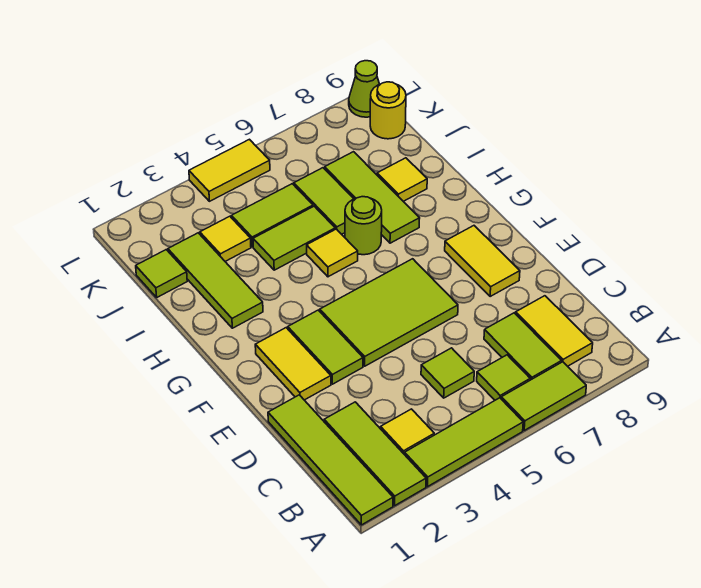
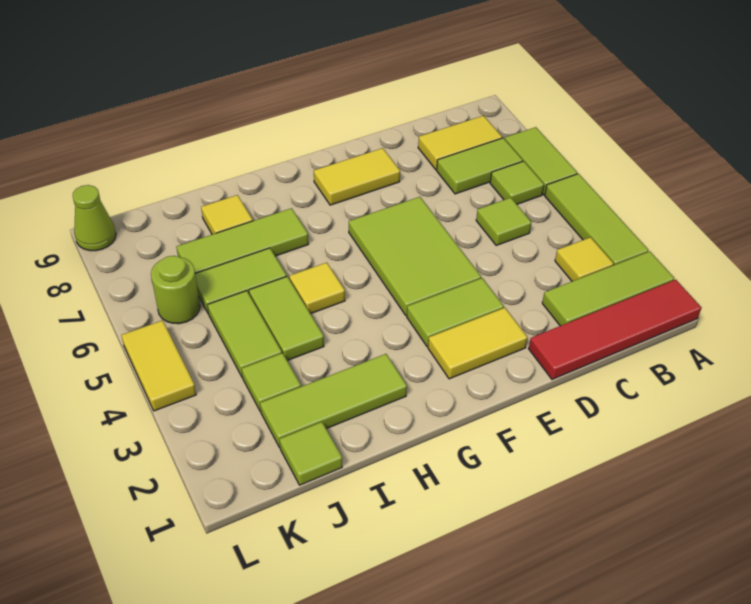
lime 1x4 tile [268,395,393,525] -> red 1x4 tile [529,280,701,379]
lime 1x1 round brick [345,197,382,255] -> lime 1x1 round brick moved to [151,256,200,324]
yellow 1x1 tile [200,216,251,261] -> lime 1x1 tile [242,353,301,412]
yellow 1x1 round brick [370,82,406,139] -> none

